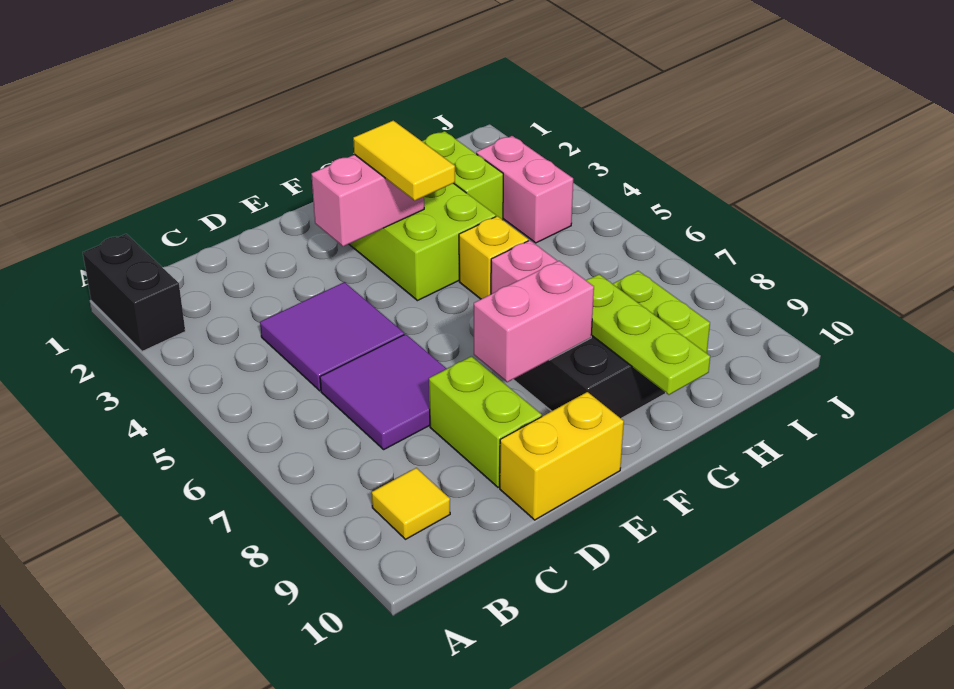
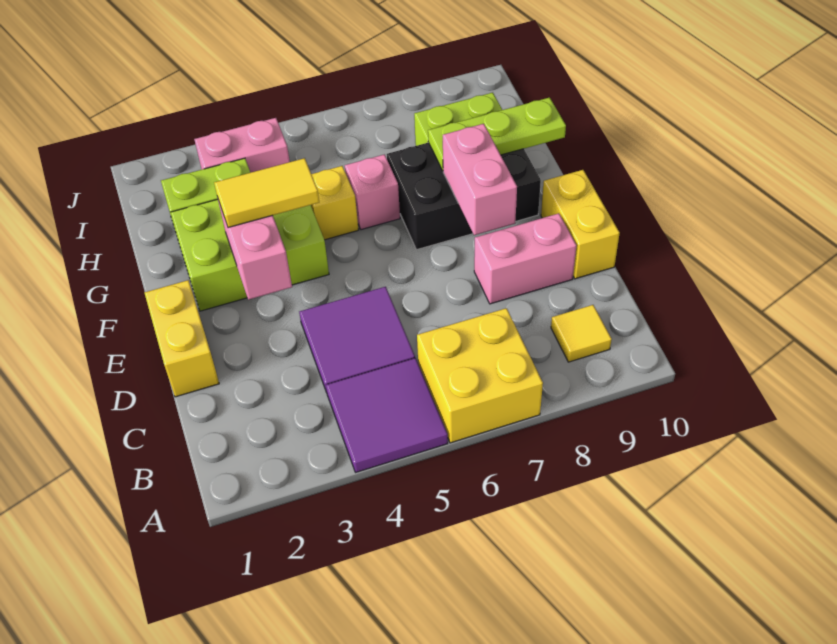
black 1x2 brick [83,234,185,351] -> none
none -> yellow 2x2 brick [417,308,543,443]
purple 2x2 tile [320,334,447,449] -> purple 2x2 tile moved to [326,358,448,472]
none -> yellow 1x2 brick [145,280,219,397]
lime 1x2 brick [429,356,542,487] -> pink 1x2 brick [474,213,576,304]

